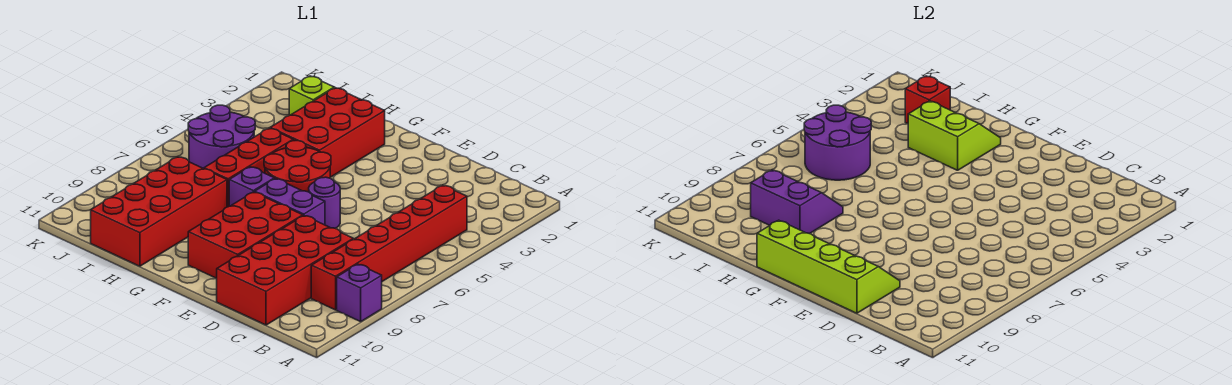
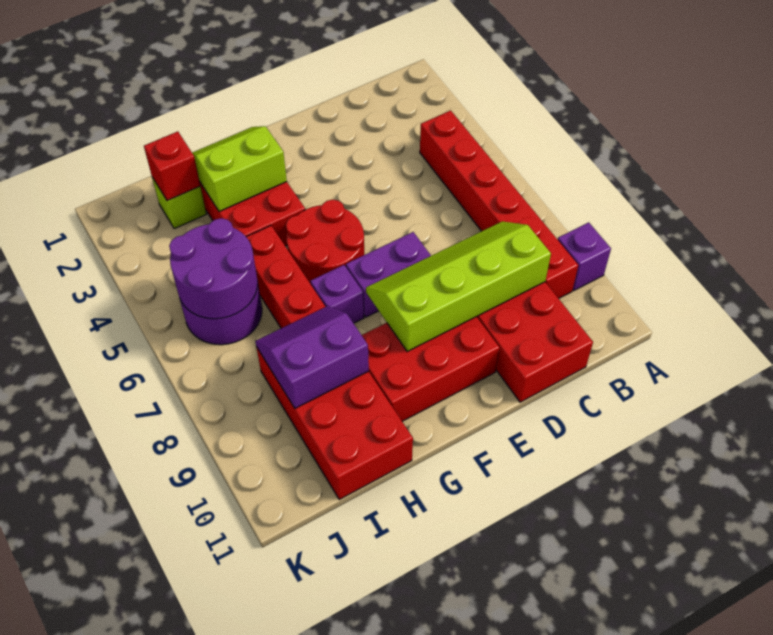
lime 2x4 slope [757,220,900,313] -> lime 2x4 slope moved to [366,221,551,351]
purple 1x1 round brick [309,177,340,228] -> none
red 2x3 brick [188,192,303,278] -> red 2x3 brick turned to [362,317,499,421]

